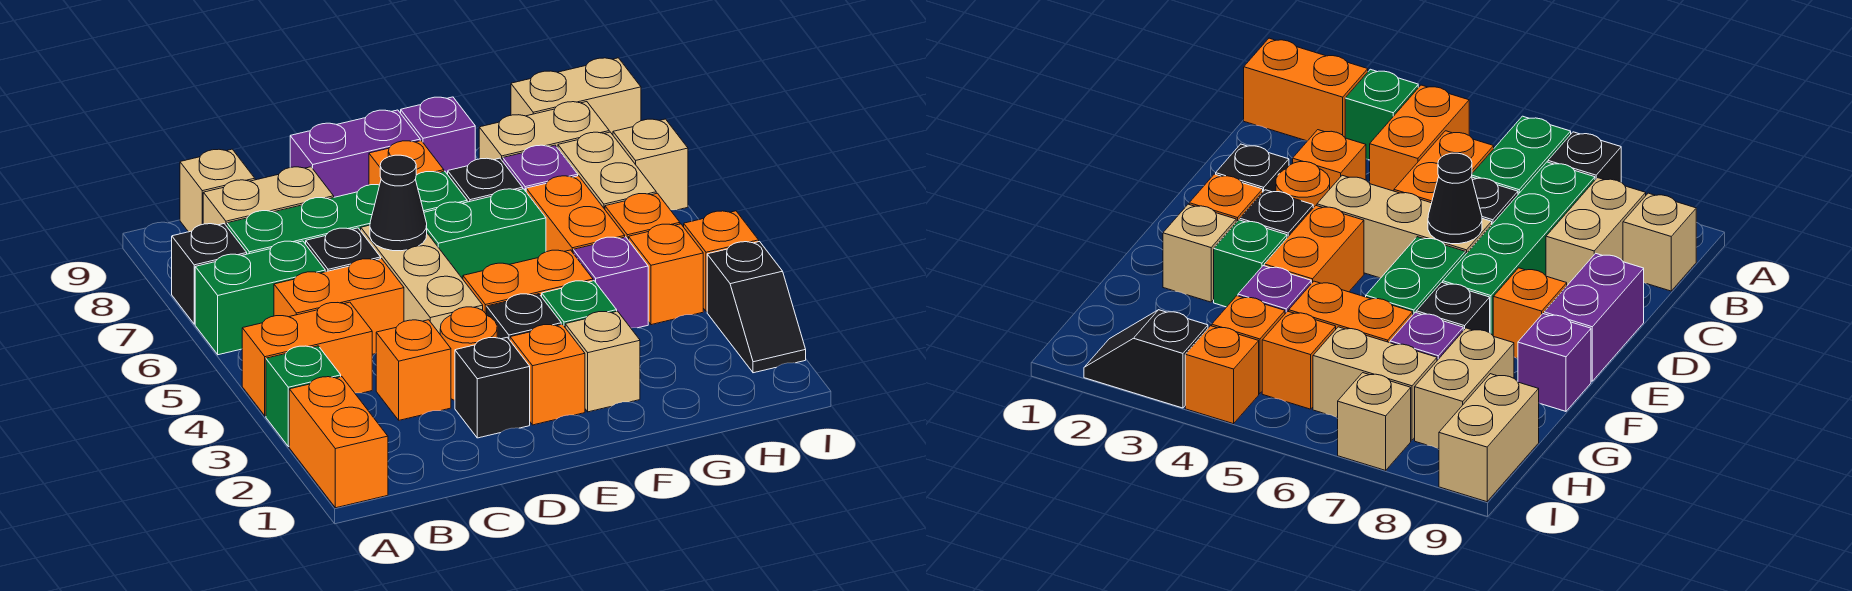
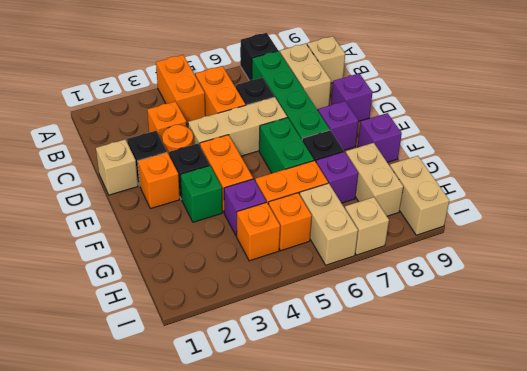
orange 1x2 brick [289,377,388,508] -> none
green 1x1 brick [266,346,341,447] -> none
green 1x2 brick [195,241,325,355] -> none
black 1x1 cone [370,155,427,251] -> none
purple 1x2 brick [290,110,420,197] -> purple 1x1 brick [331,74,373,122]
orange 1x1 brick [369,141,444,185] -> purple 1x1 brick [318,101,358,150]
tan 1x1 brick [565,311,640,412] -> tan 1x1 brick moved to [96,140,138,195]
tan 1x2 brick [558,132,656,209] -> tan 1x2 brick turned to [300,183,358,265]
black 1x2 slope [707,242,806,373] -> none
orange 1x1 brick [684,211,759,312] -> none

